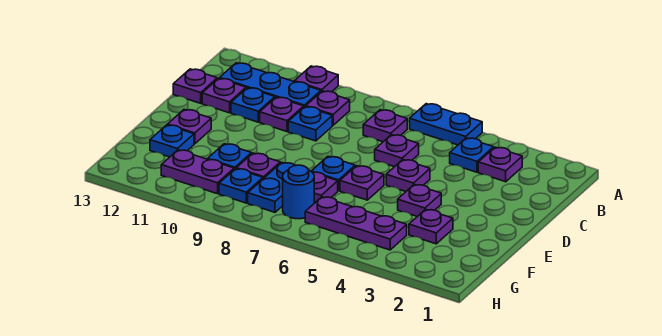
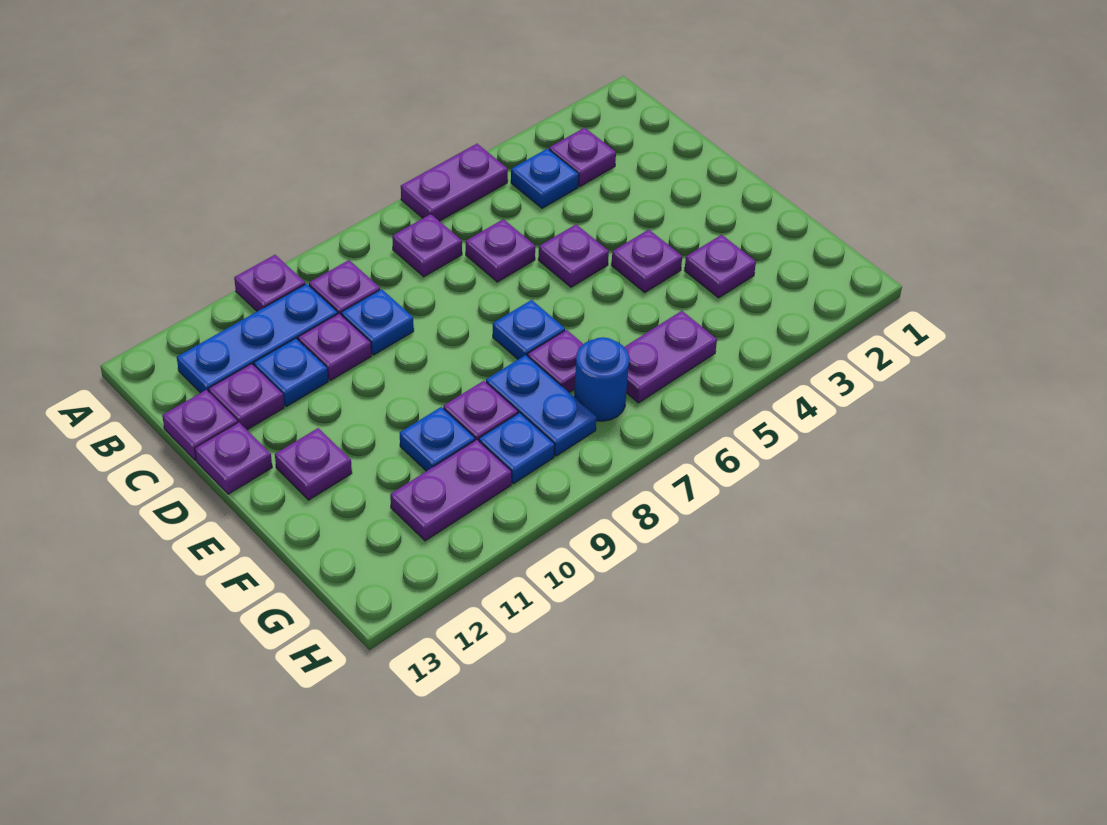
blue 1x2 plate [410,104,482,145] -> purple 1x2 plate [401,144,508,221]
purple 1x1 plate [340,166,384,200] -> purple 1x1 plate moved to [195,422,272,494]
blue 1x1 plate [150,125,194,157] -> none
purple 1x3 plate [305,197,407,250] -> purple 1x2 plate [624,311,717,403]

